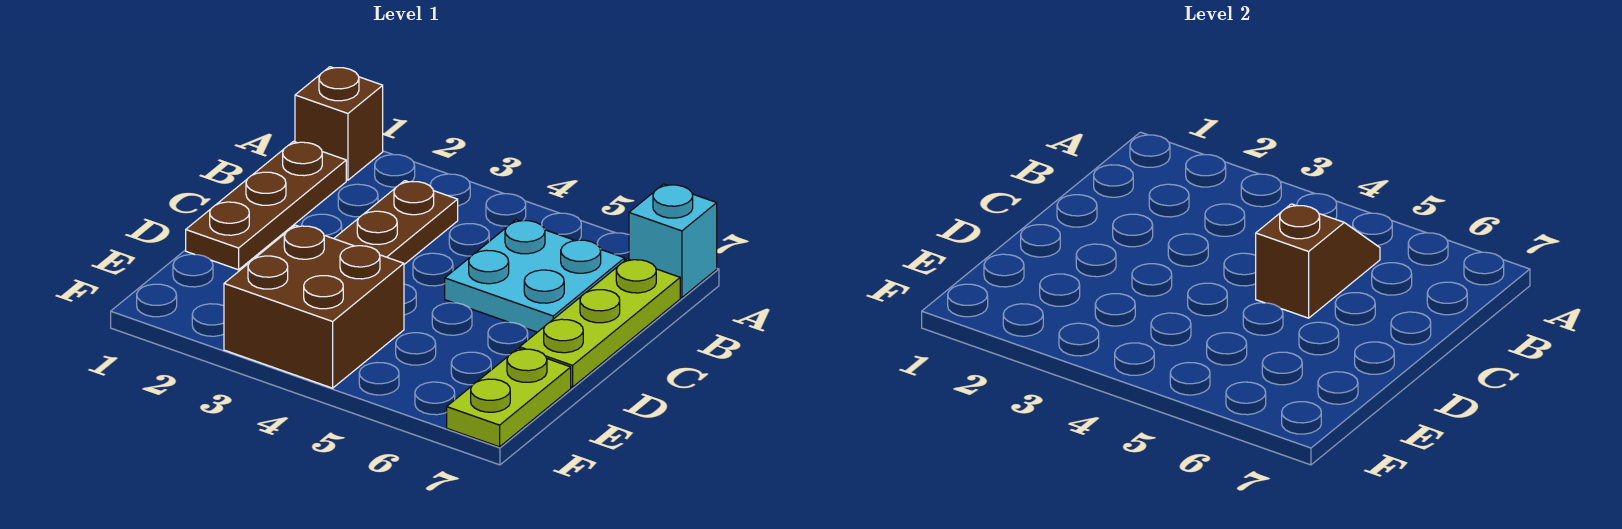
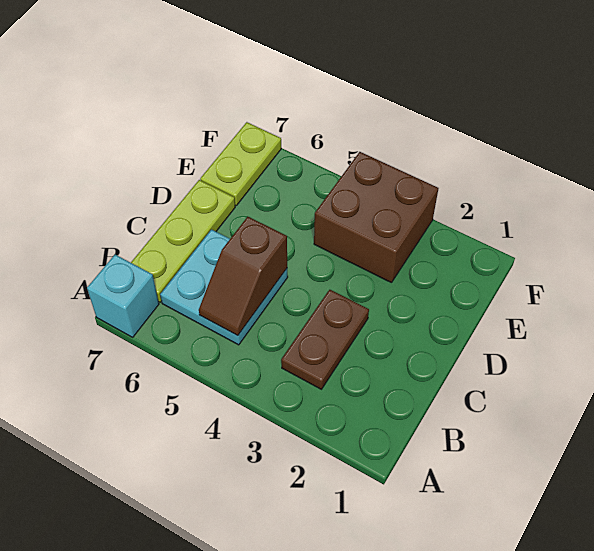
brown 1x1 brick [295,67,383,180] -> none
brown 1x3 plate [186,142,346,270] -> none

